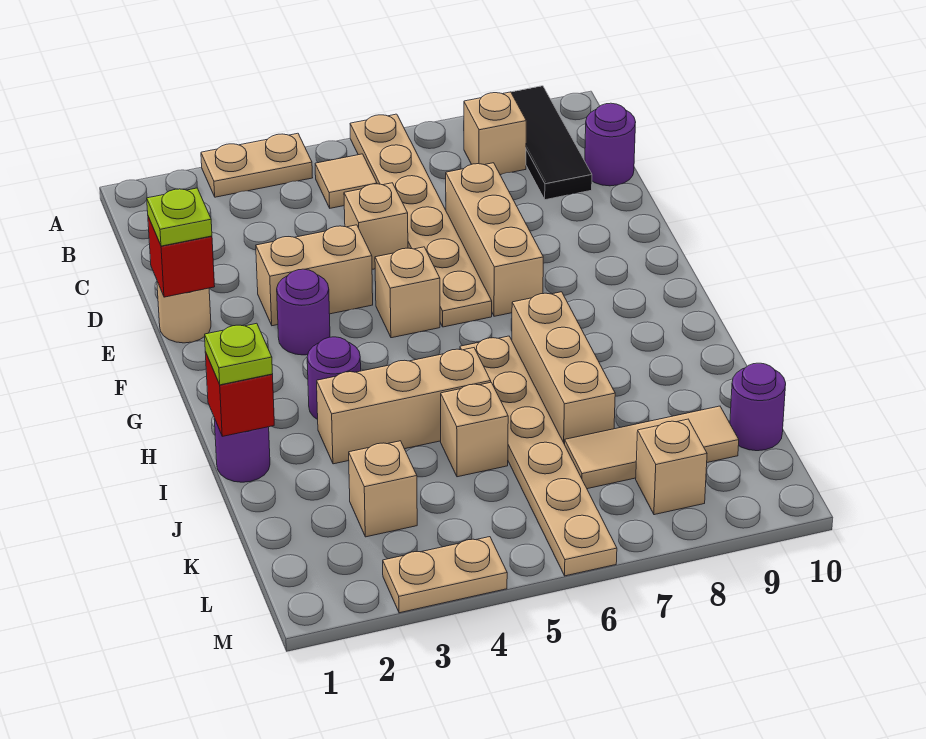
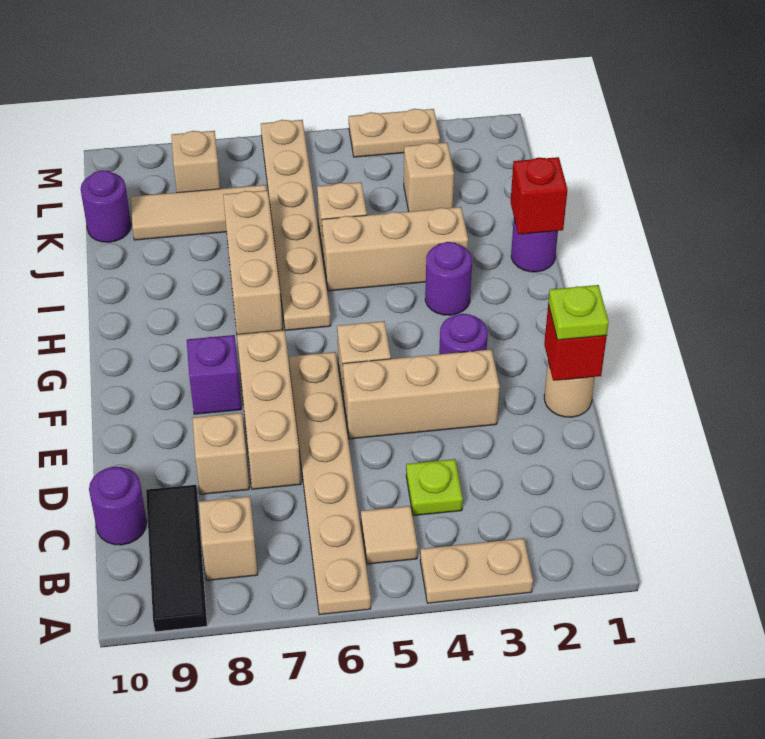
tan 1x1 brick [344,183,408,269] -> tan 1x1 brick moved to [192,413,249,494]
tan 1x2 brick [256,225,373,326] -> tan 1x3 brick [343,349,500,439]
none -> purple 1x1 brick [187,335,241,414]
lime 1x1 plate [205,323,273,385] -> lime 1x1 plate moved to [406,459,463,516]

